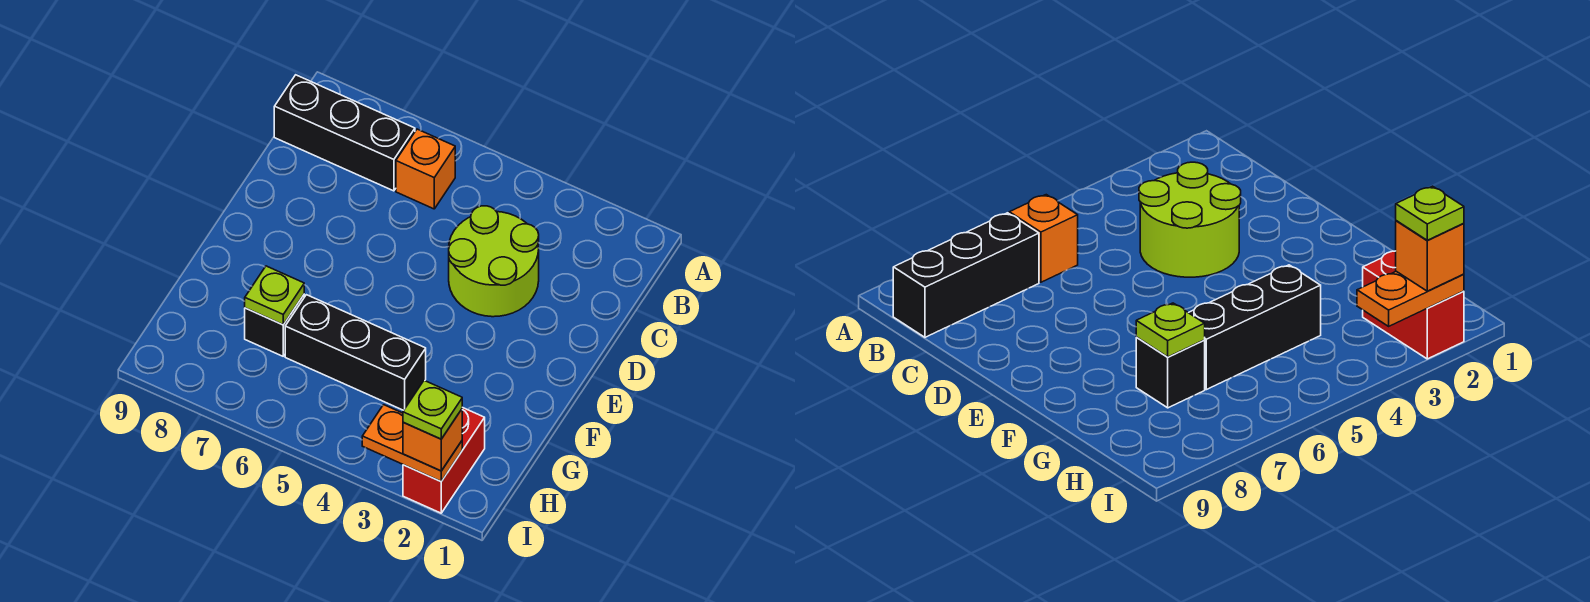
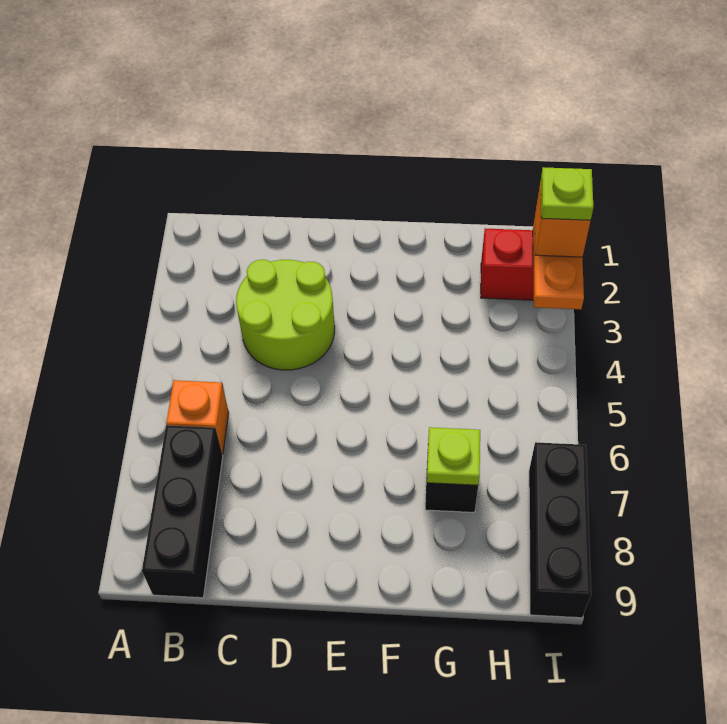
black 1x3 brick [285,295,426,410] -> black 1x3 brick moved to [529,442,591,618]

